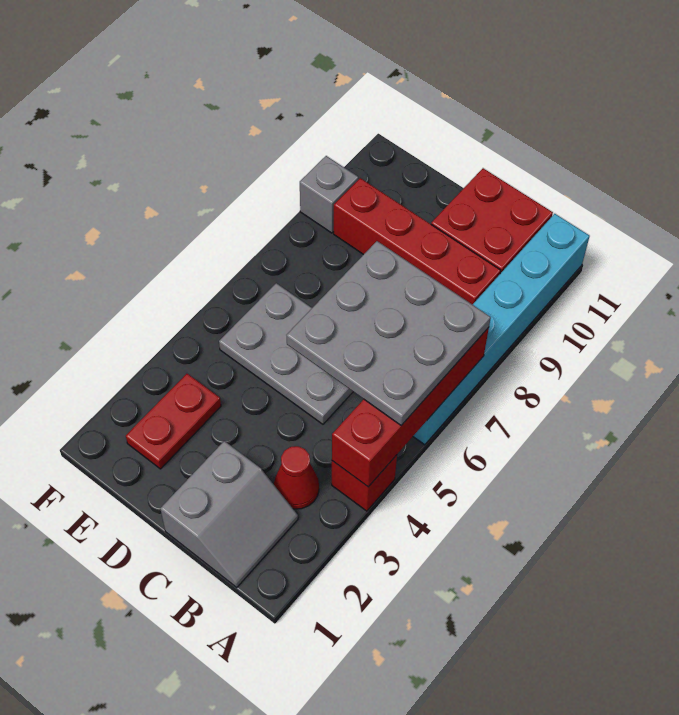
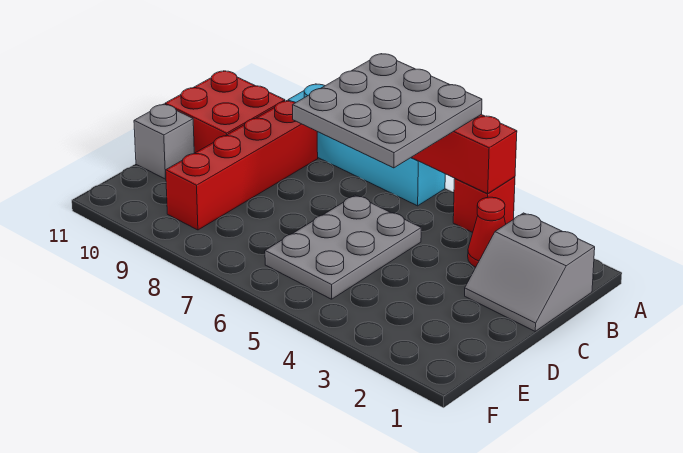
cyan 1x6 brick [413,214,590,445] -> cyan 1x4 brick [288,84,445,206]
grey 2x2 slope [160,441,298,587] -> grey 2x2 slope turned to [465,213,595,331]
red 1x2 plate [126,374,221,469] -> none
grey 1x1 brick [300,156,358,233] -> grey 1x1 brick moved to [134,104,194,179]

